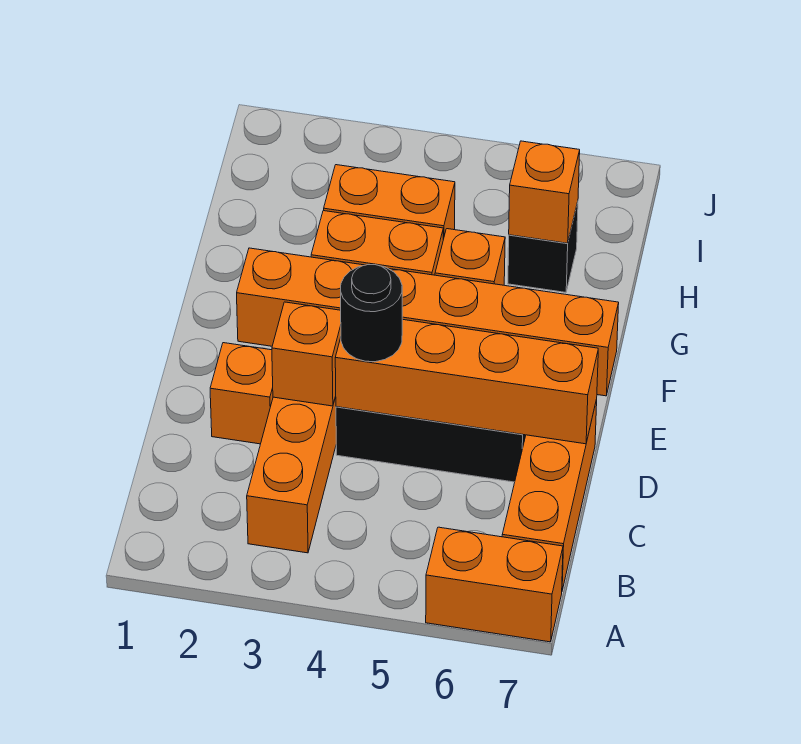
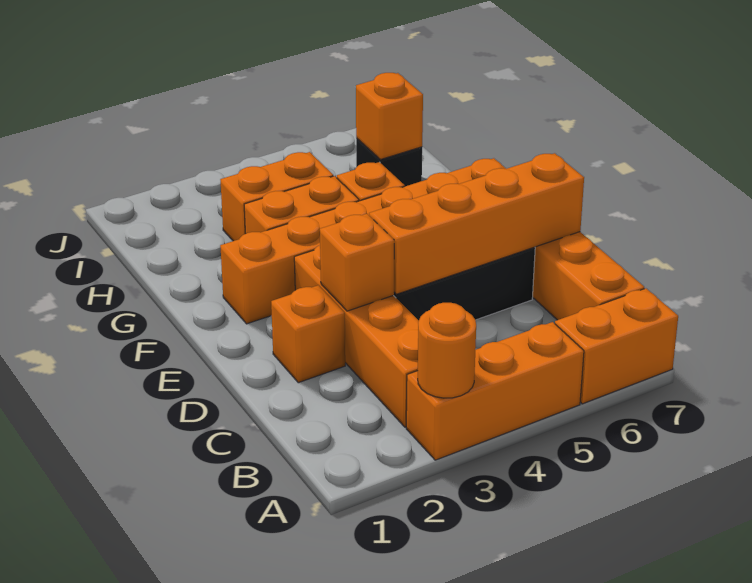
none -> orange 1x3 brick [406,322,584,460]
none -> orange 1x1 round brick [418,303,476,398]
black 1x1 round brick [341,265,402,362] -> none

